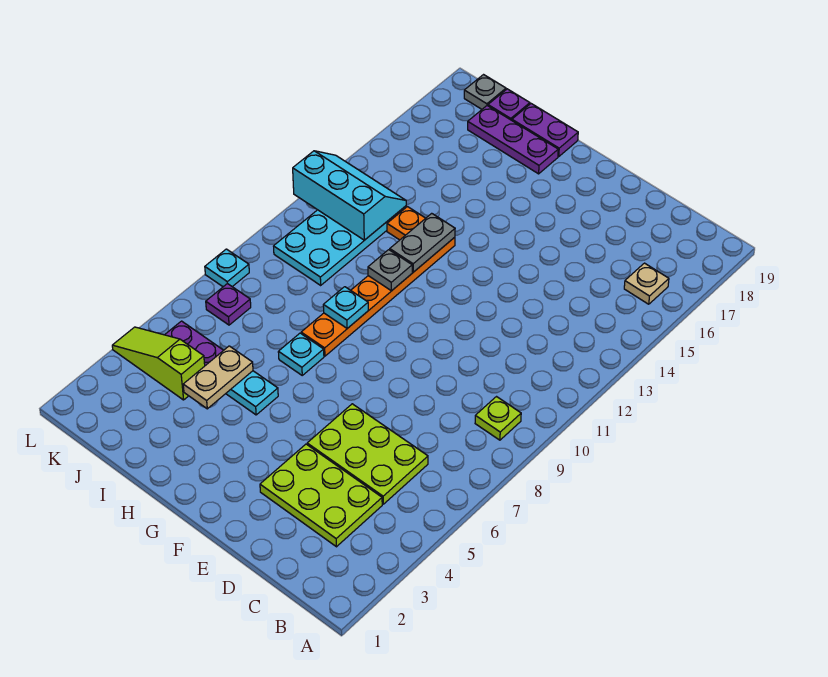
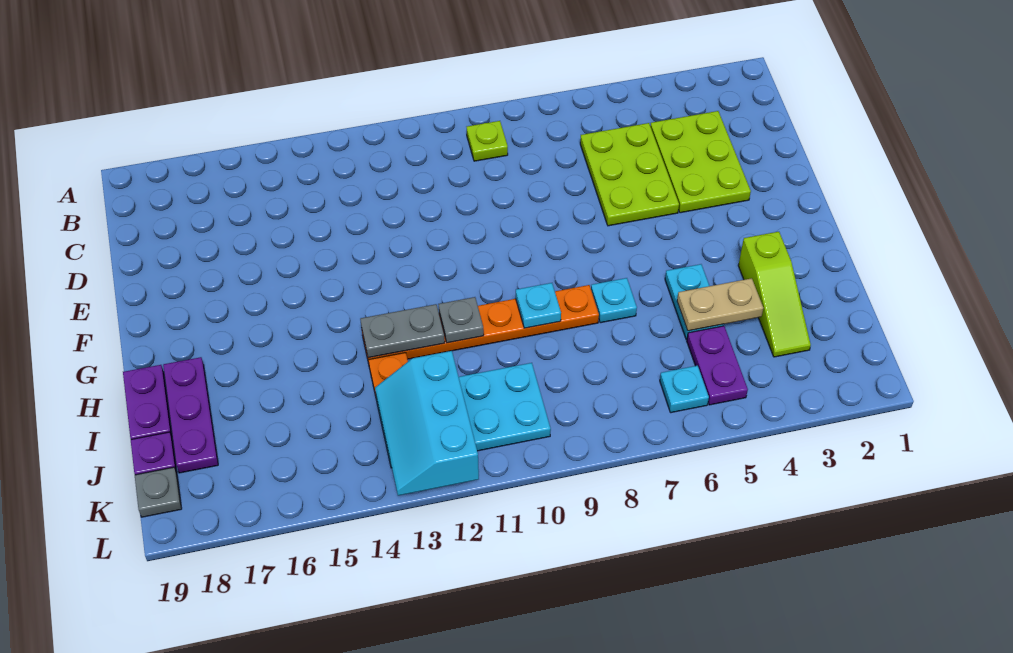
tan 1x1 plate [624,263,669,304] -> none
lime 1x3 slope [112,327,205,400] -> lime 1x3 slope moved to [738,232,811,357]
purple 1x1 plate [206,283,251,325] -> none
cyan 1x1 plate [205,249,249,287] -> cyan 1x1 plate moved to [660,366,709,413]

